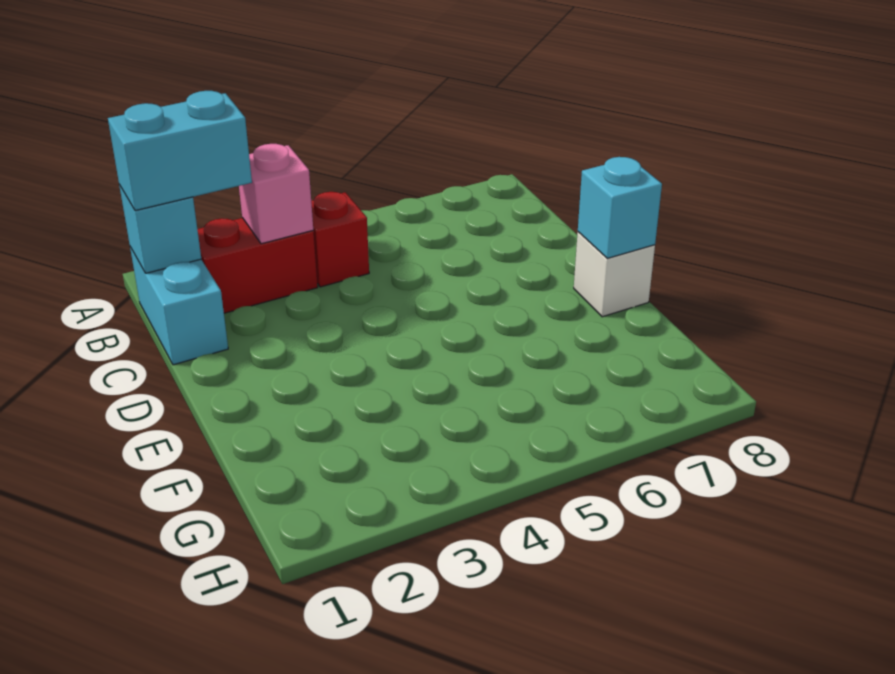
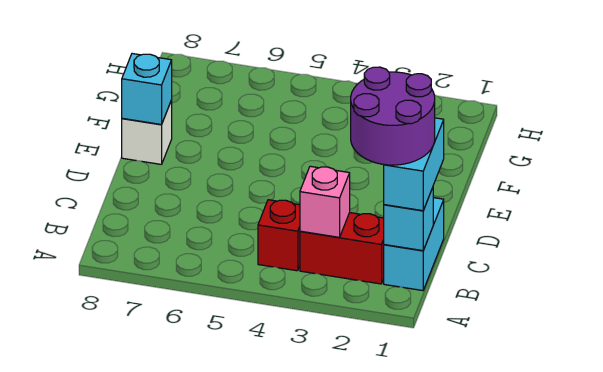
cyan 1x2 brick [108,91,252,211] -> cyan 1x2 brick turned to [384,118,444,211]
none -> purple 2x2 round brick [351,67,435,165]

